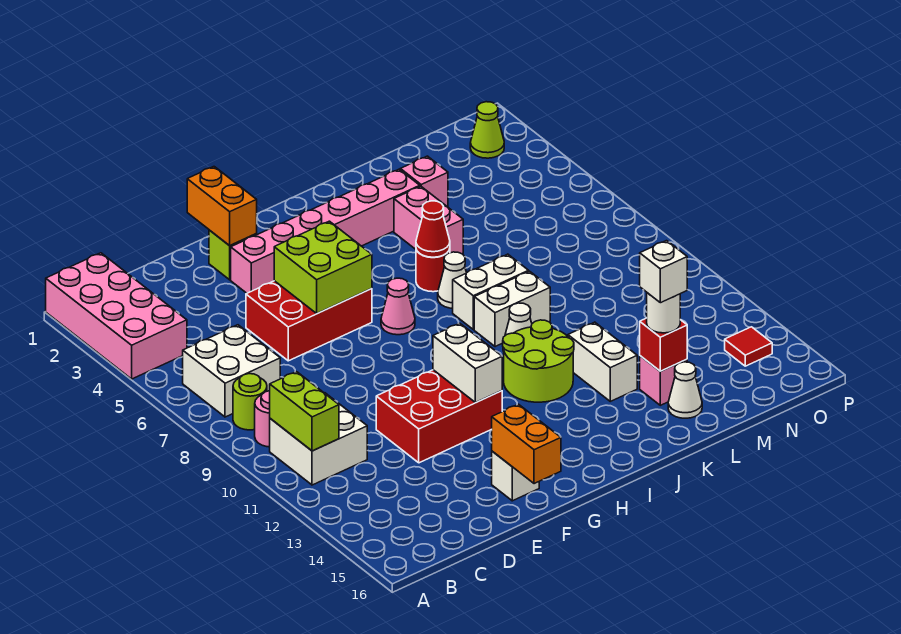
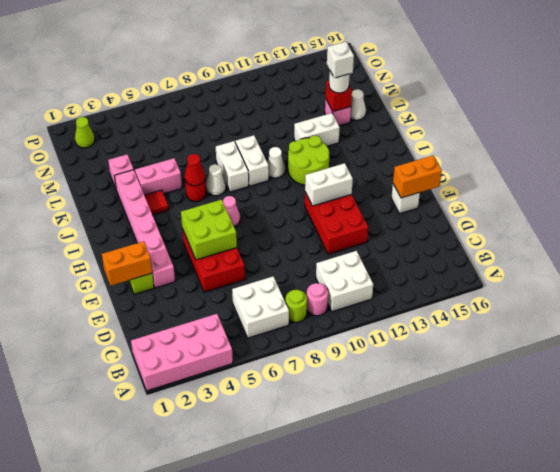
lime 1x2 brick [270,372,339,451] -> none
red 1x1 tile [725,327,772,366] -> red 1x1 tile moved to [144,190,169,215]

